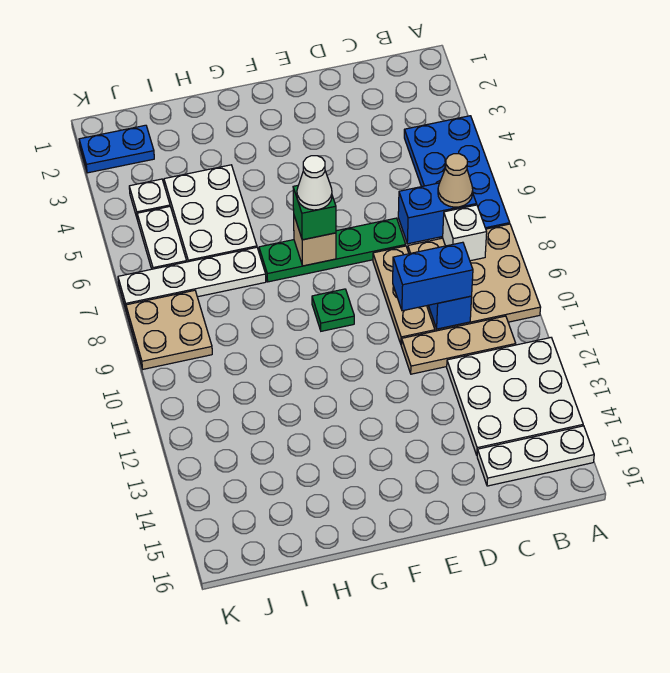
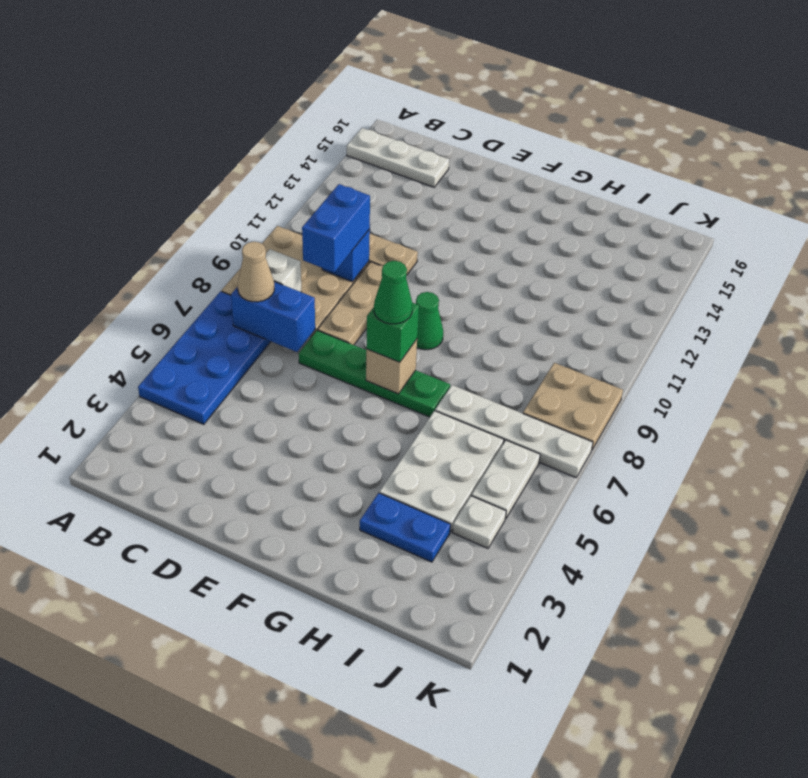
white 3x3 plate [447,338,583,455] -> none
blue 1x2 brick [393,242,473,311] -> blue 1x2 brick turned to [302,184,370,272]
white 1x1 cone [297,156,332,210] -> green 1x1 cone [374,261,412,324]
green 1x1 plate [312,289,354,331] -> green 1x1 cone [416,292,443,350]
blue 1x2 plate [79,125,154,173] -> blue 1x2 plate moved to [360,493,451,562]

